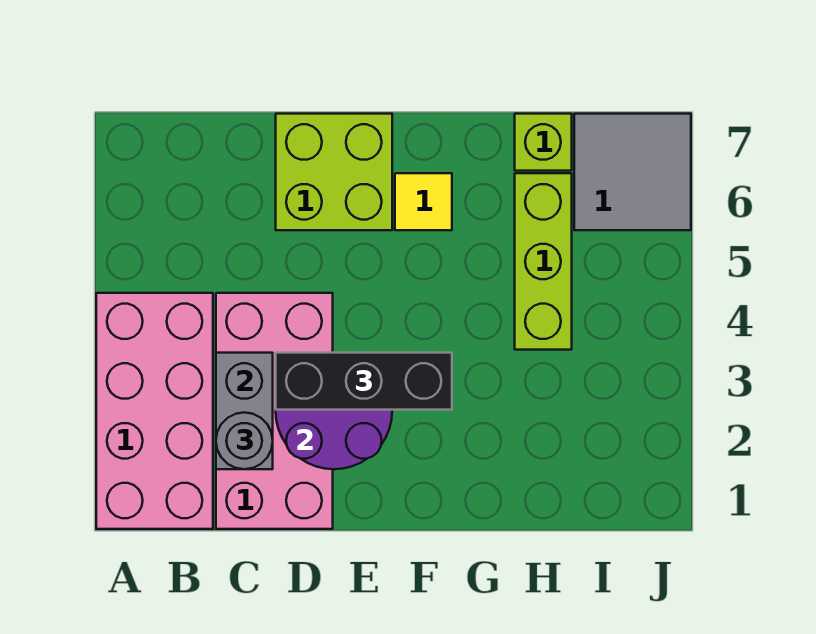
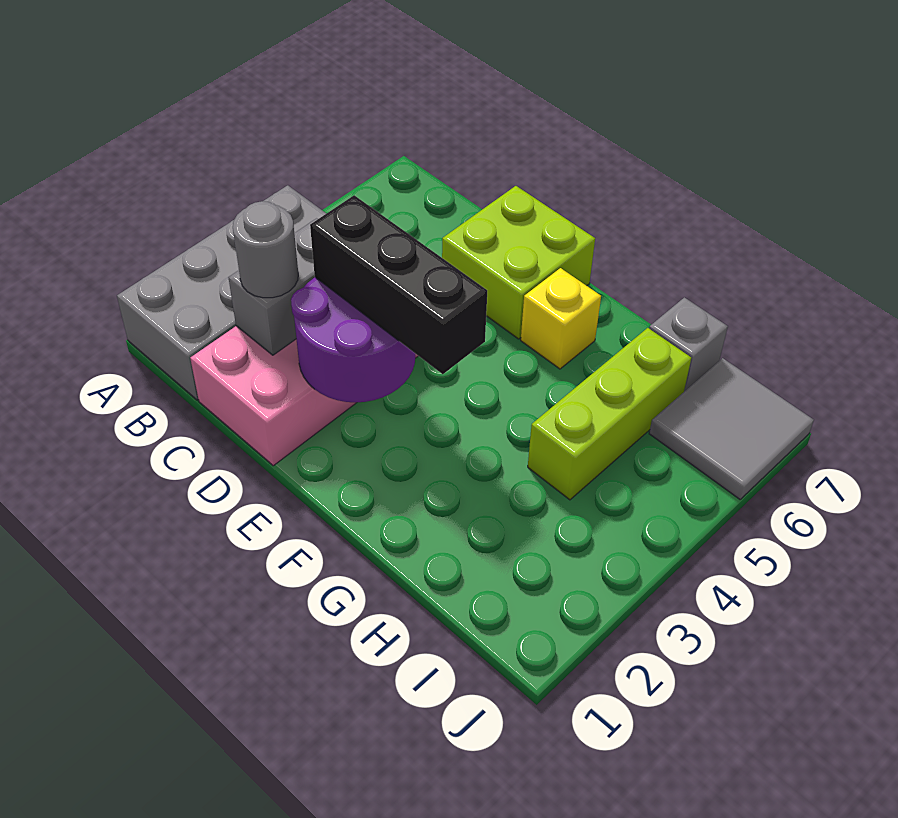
pink 2x4 brick [96,293,213,529] -> grey 2x4 brick [117,185,326,400]
yellow 1x1 tile [395,173,452,230] -> yellow 1x1 brick [521,268,601,369]
lime 1x1 brick [515,114,572,171] -> grey 1x1 brick [649,297,728,391]

